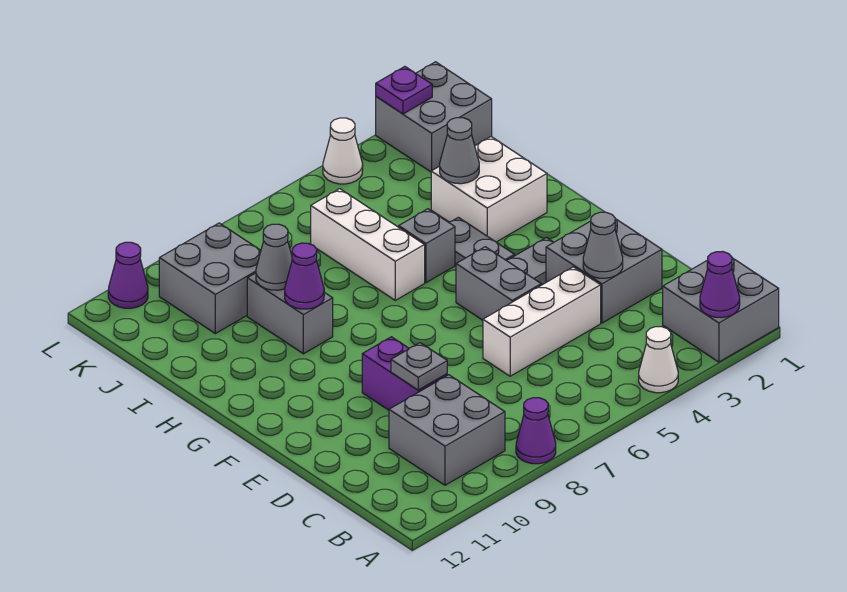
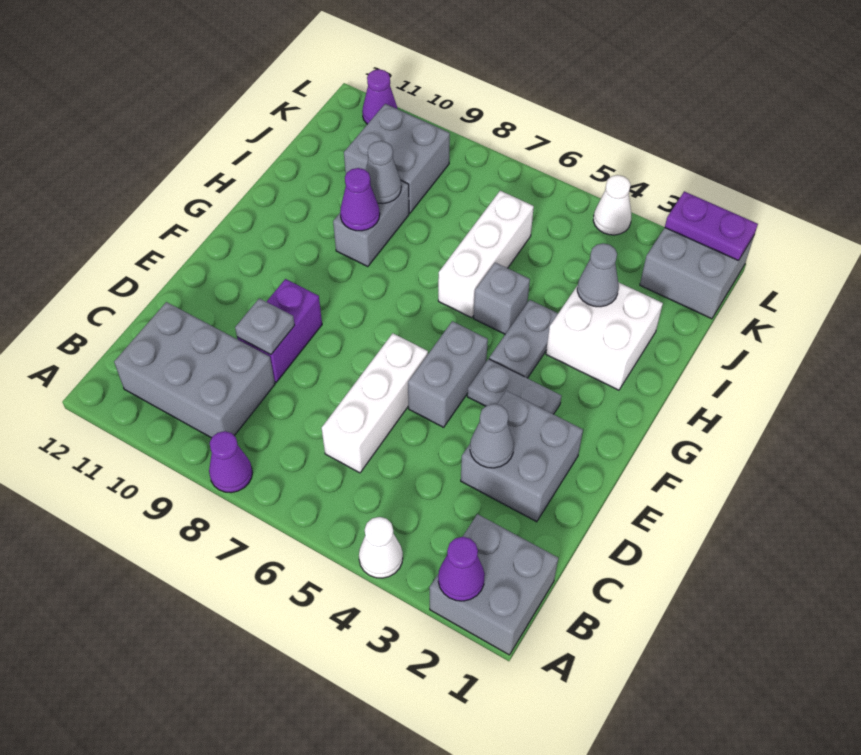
grey 2x2 brick [389,375,505,485] -> grey 2x3 brick [114,302,275,438]
white 1x3 brick [483,267,601,376] -> white 1x3 brick turned to [322,333,428,473]
purple 1x1 plate [376,67,432,114] -> purple 1x2 plate [665,191,758,261]

